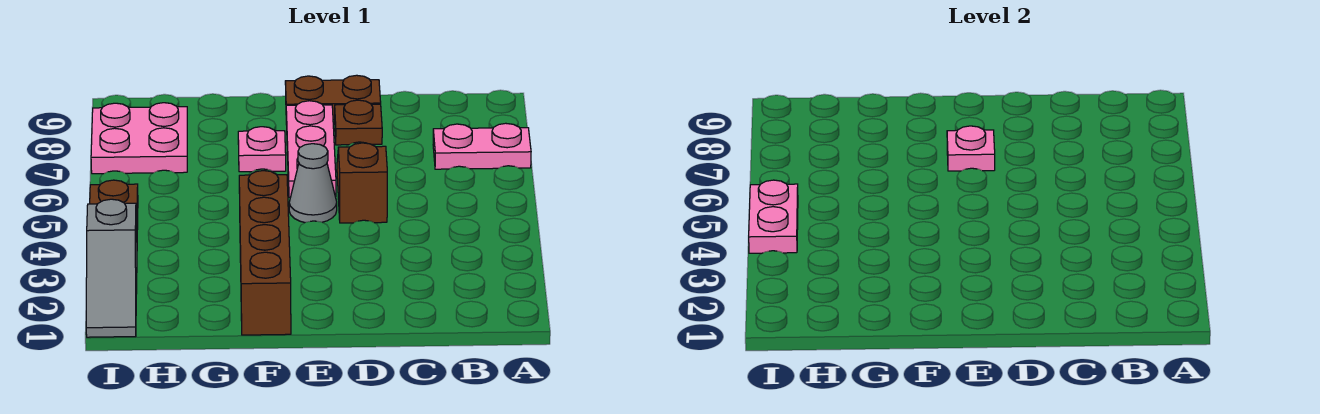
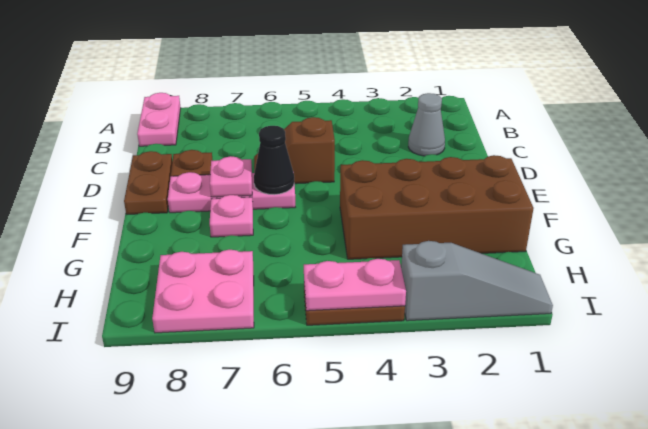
pink 1x2 plate [433,123,531,169] -> pink 1x2 plate moved to [137,93,181,146]
grey 1x1 cone [289,144,337,223] -> grey 1x1 cone moved to [408,93,445,156]
none -> black 1x1 cone [254,126,294,195]
brown 1x4 brick [239,171,291,335] -> brown 2x4 brick [340,155,534,259]

